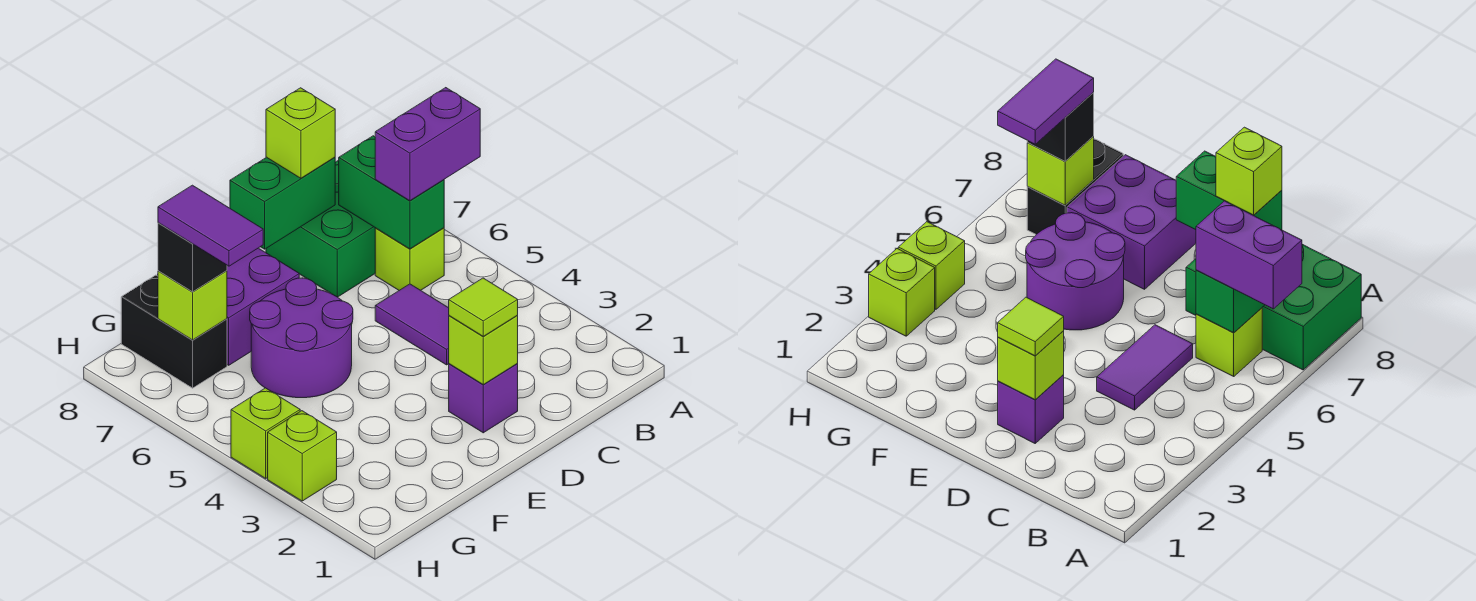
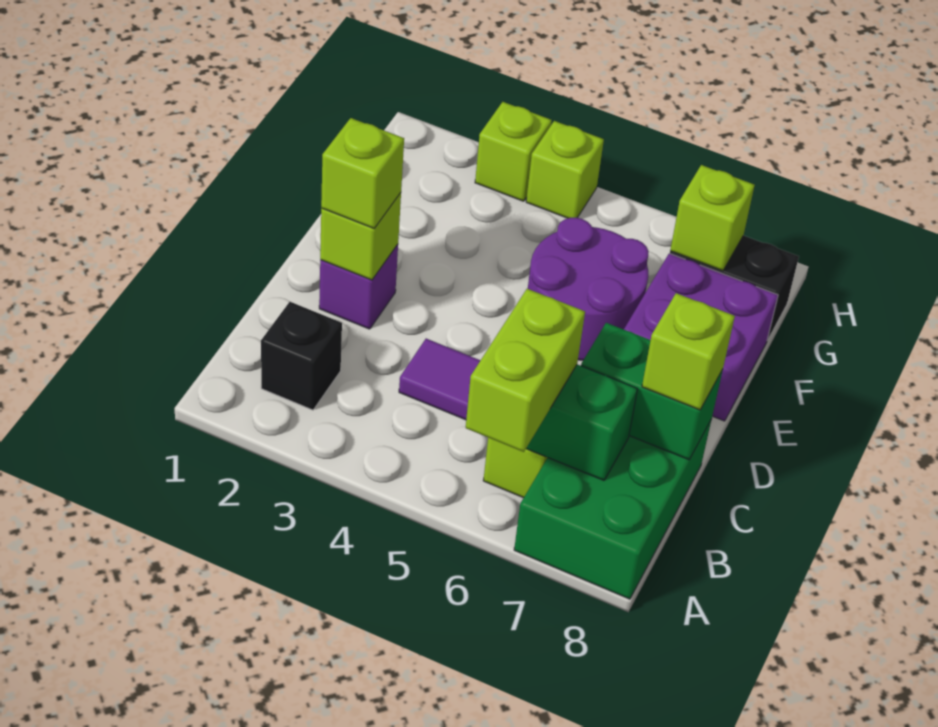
purple 1x2 brick [375,88,480,201] -> lime 1x2 brick [466,289,585,452]
green 1x2 brick [230,157,335,249] -> green 1x2 brick turned to [581,323,723,460]
lime 1x1 tile [449,278,518,337] -> lime 1x1 brick [321,118,404,228]
purple 1x2 tile [158,185,263,266] -> none
black 1x1 brick [158,223,227,292] -> black 1x1 brick moved to [261,302,342,410]

